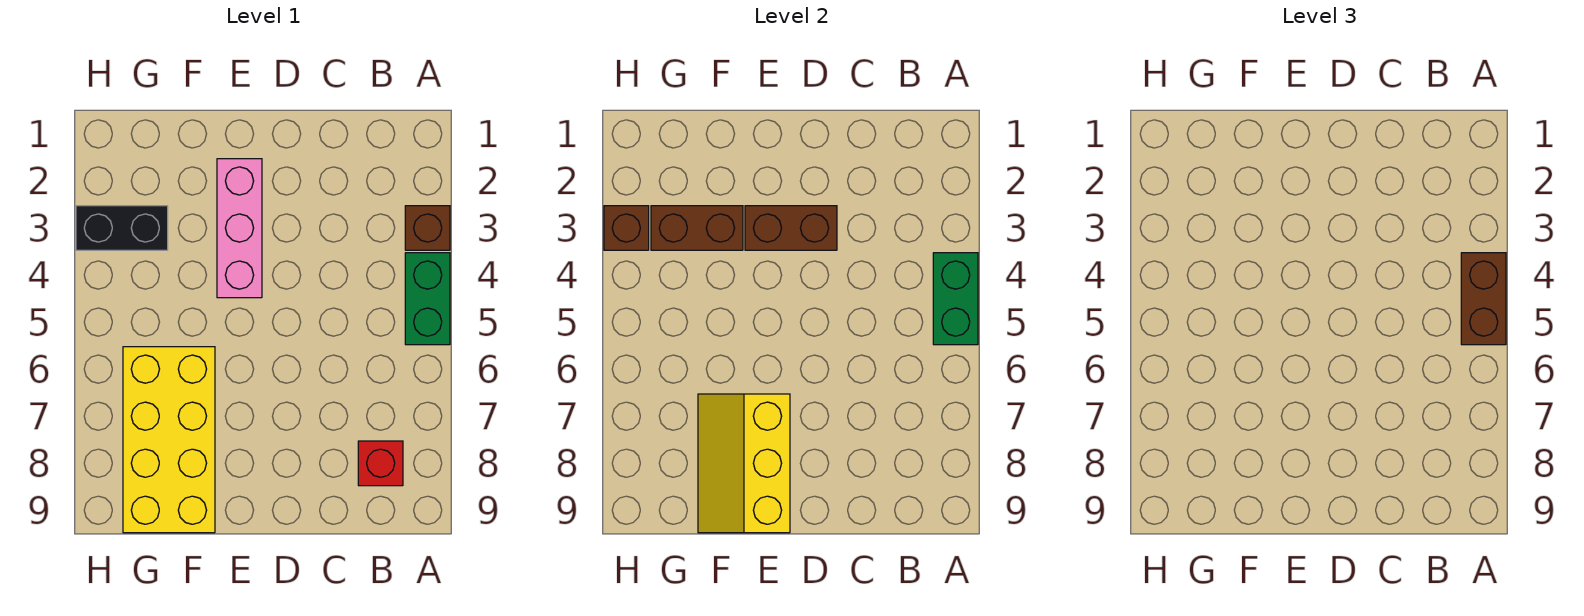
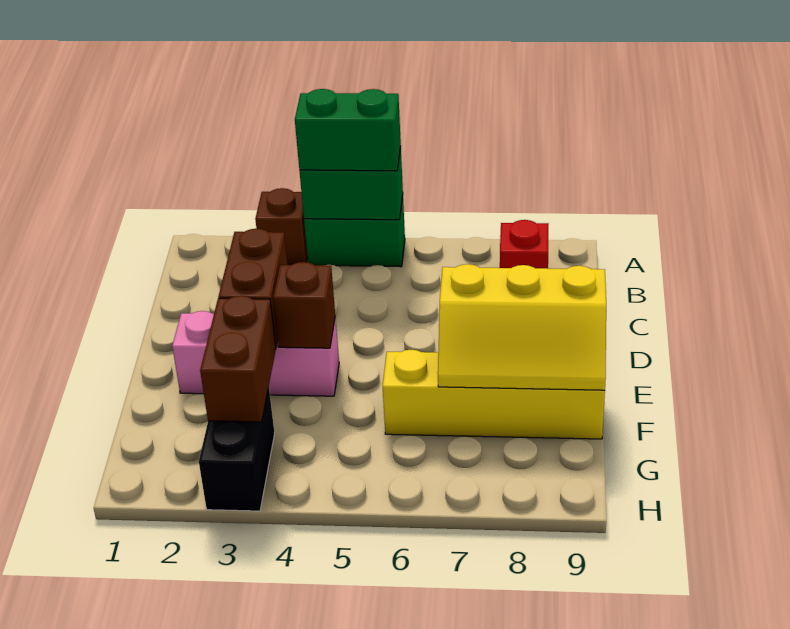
brown 1x2 brick [1461,253,1506,345] -> green 1x2 brick [295,89,401,171]
yellow 2x4 brick [123,347,215,533] -> yellow 1x4 brick [383,350,605,439]
brown 1x1 brick [604,206,649,250] -> brown 1x1 brick moved to [273,262,335,348]

